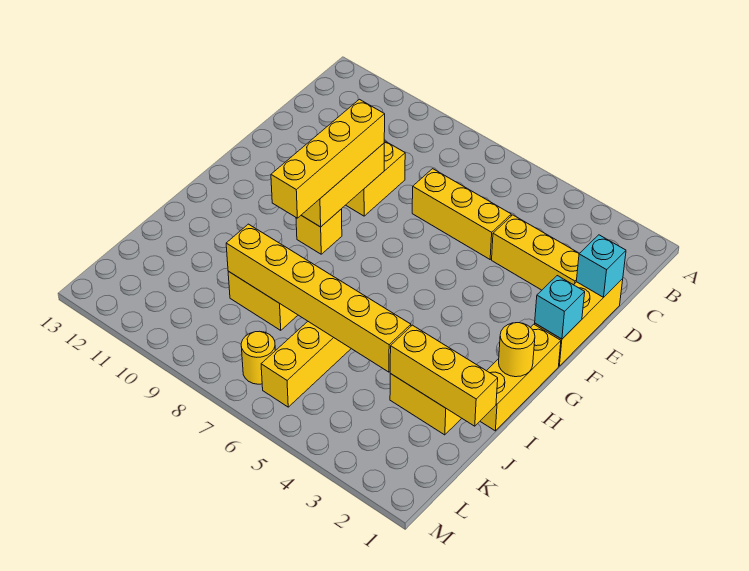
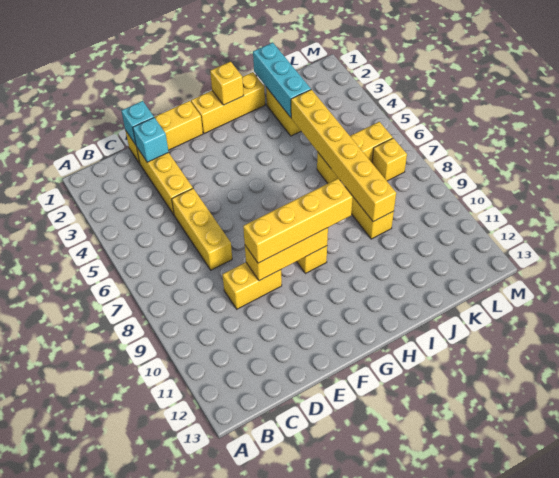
cyan 1x1 brick [535,276,585,339] -> cyan 1x1 brick moved to [133,118,169,162]
yellow 1x1 round brick [499,323,535,377] -> yellow 1x1 brick [210,62,244,105]
yellow 1x3 brick [390,325,498,426] -> cyan 1x3 brick [253,43,311,117]
yellow 1x1 round brick [241,331,275,384] -> yellow 1x1 brick [372,138,407,181]

